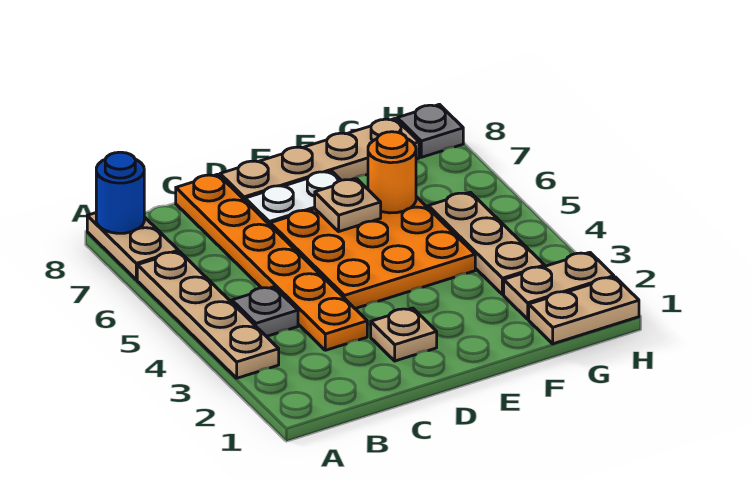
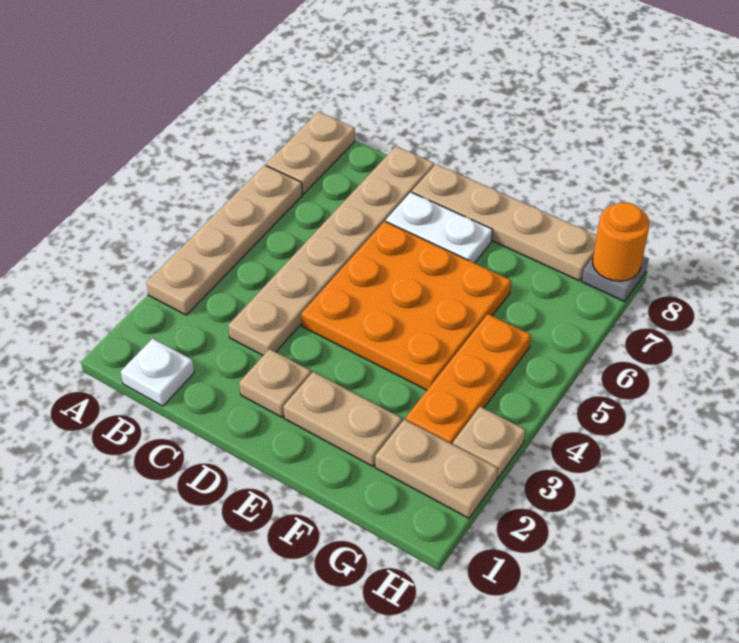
blue 1x1 round brick [96,152,144,233] -> none
none -> white 1x1 plate [121,338,194,406]
grey 1x1 plate [232,287,298,337] -> none
orange 1x6 plate [176,174,367,350] -> tan 1x6 plate [228,146,434,355]
tan 1x1 plate [315,179,381,231] -> tan 1x1 plate moved to [453,407,526,478]
orange 1x1 round brick [368,132,416,213] -> orange 1x1 round brick moved to [593,202,649,281]
tan 1x2 plate [529,277,639,344] -> tan 1x2 plate moved to [283,372,402,466]
tan 1x3 plate [428,192,545,295] -> orange 1x3 plate [406,314,531,444]

